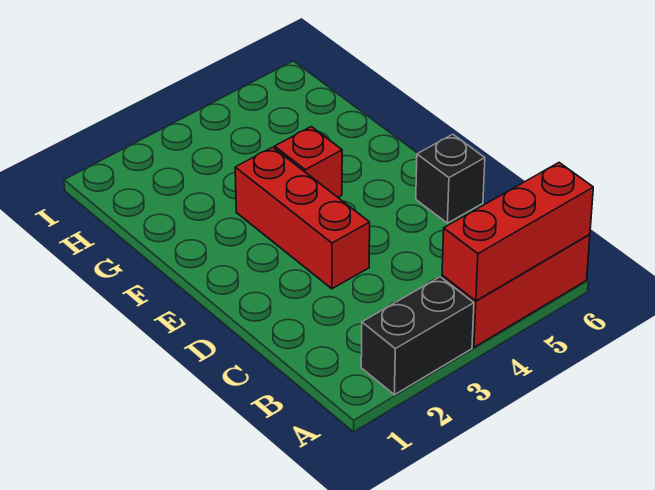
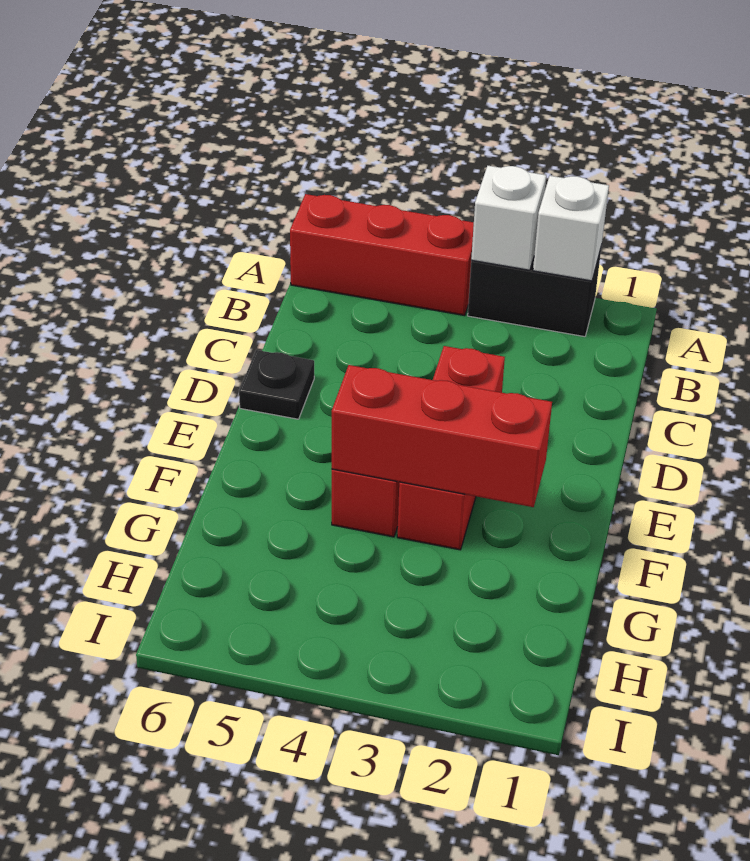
none -> white 1x1 brick [533,176,609,281]
none -> white 1x1 brick [471,166,546,270]
red 1x3 brick [442,163,593,301] -> red 1x3 brick moved to [332,365,552,507]
black 1x1 brick [416,134,485,223] -> black 1x1 plate [239,350,314,419]

